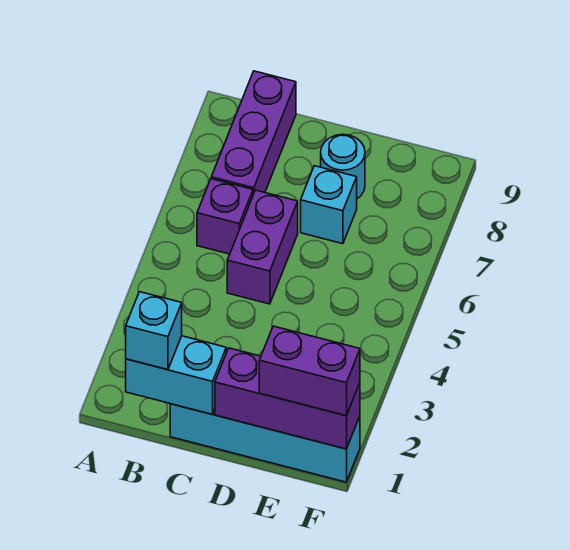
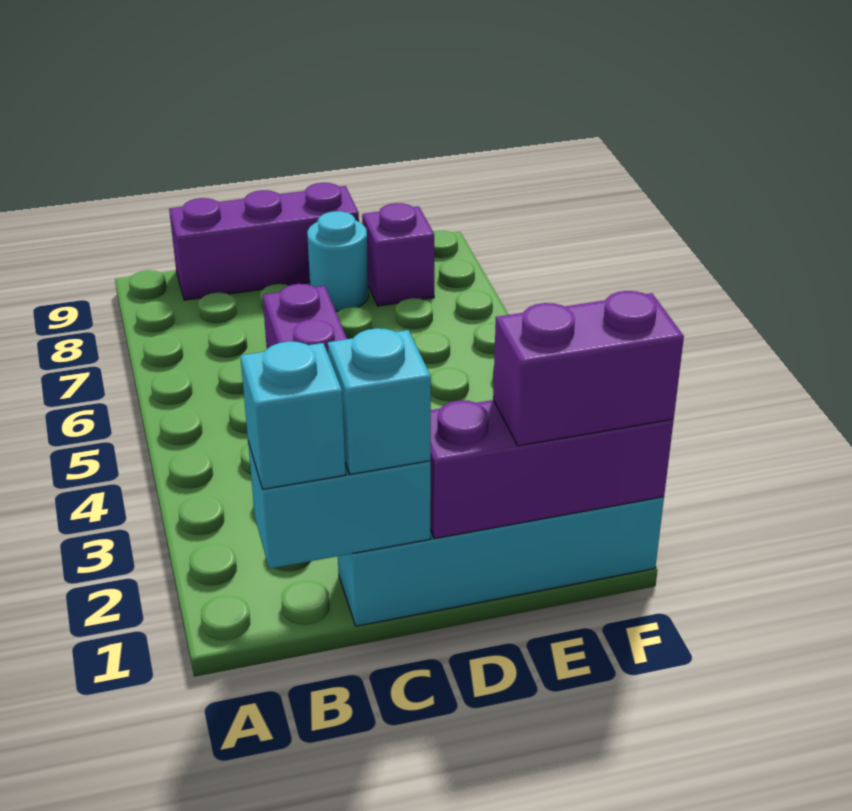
purple 1x1 brick [197,179,253,254] -> purple 1x1 brick moved to [362,203,434,306]
purple 1x3 brick [211,71,296,195] -> purple 1x3 brick turned to [169,183,359,300]
cyan 1x1 brick [301,166,357,244] -> cyan 1x1 brick moved to [328,328,431,474]

